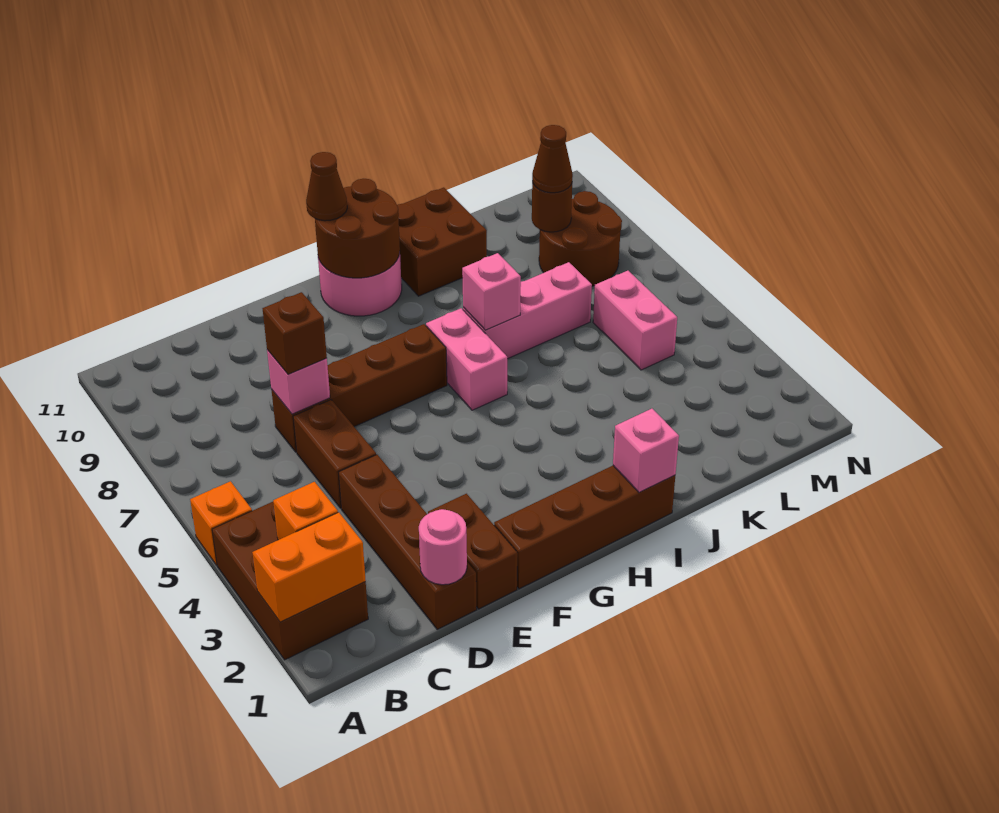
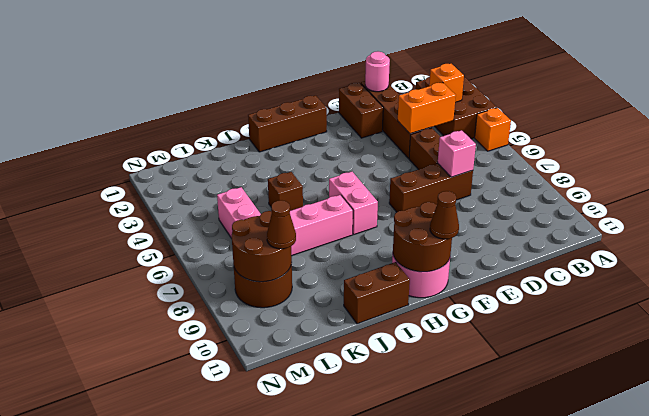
orange 1x2 brick [252,512,366,622] -> orange 1x2 brick moved to [398,83,456,134]
brown 1x4 brick [271,324,447,452] -> brown 1x3 brick [389,163,473,212]
brown 1x1 brick [263,292,327,374] -> brown 1x1 brick moved to [268,172,303,211]
brown 1x4 brick [494,466,675,589] -> brown 1x3 brick [248,95,327,152]
pink 1x1 brick [613,409,679,493] -> none
pink 1x1 brick [462,253,521,330] -> none
brown 2x2 brick [397,188,487,296] -> brown 1x2 brick [344,262,410,324]
brown 1x1 round brick [532,181,572,232] -> brown 2x2 round brick [232,211,292,282]

